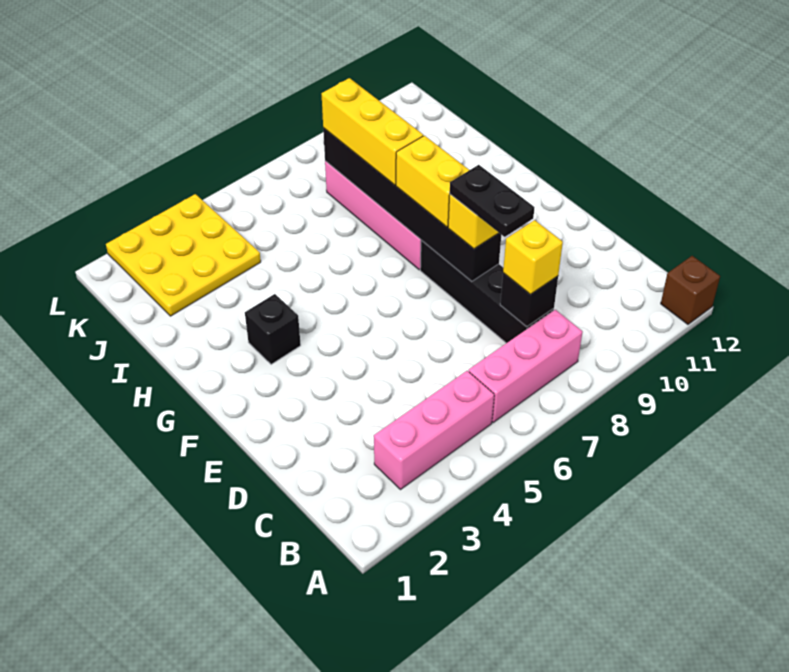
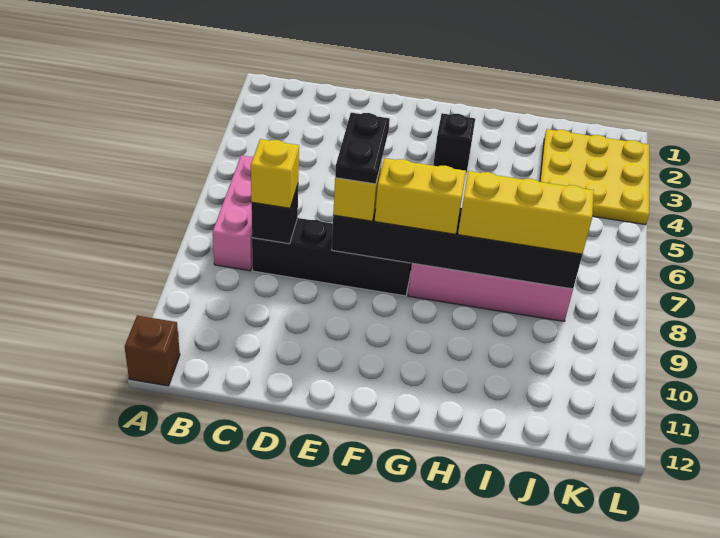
pink 1x3 brick [374,371,494,490] -> none
black 1x2 plate [450,165,535,237] -> black 1x2 plate turned to [335,113,390,184]

